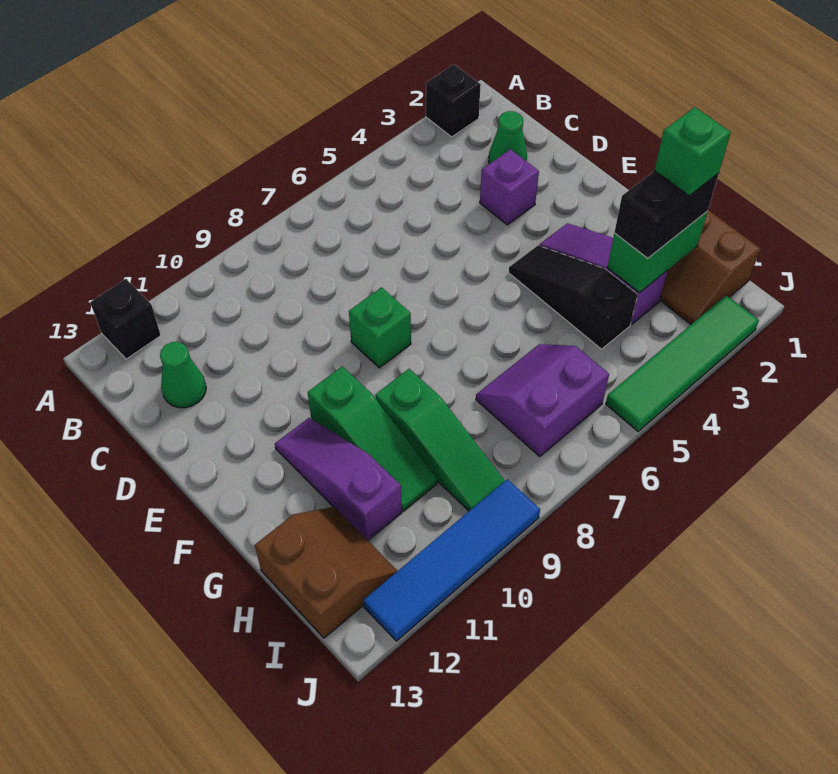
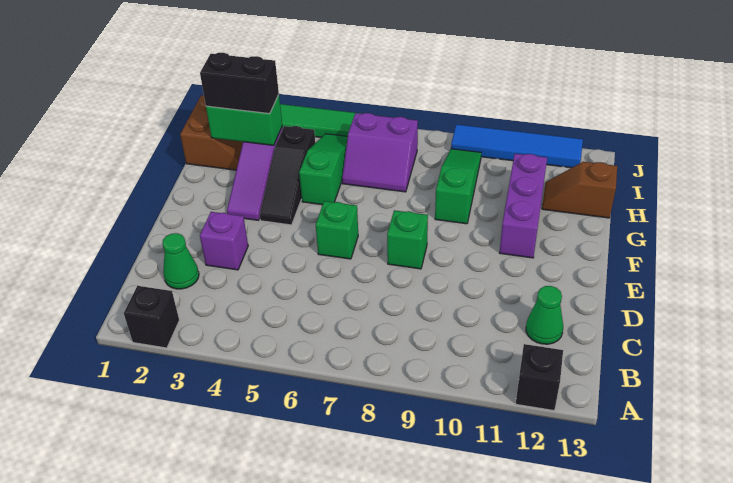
green 1x3 slope [308,366,437,511] -> green 1x3 slope moved to [299,134,348,205]
purple 1x3 slope [275,418,402,540] -> purple 1x3 brick [500,154,547,258]
green 1x1 brick [654,107,731,196] -> green 1x1 brick moved to [316,201,358,259]
brown 2x2 slope [255,507,397,638] -> brown 1x2 slope [542,162,617,218]

